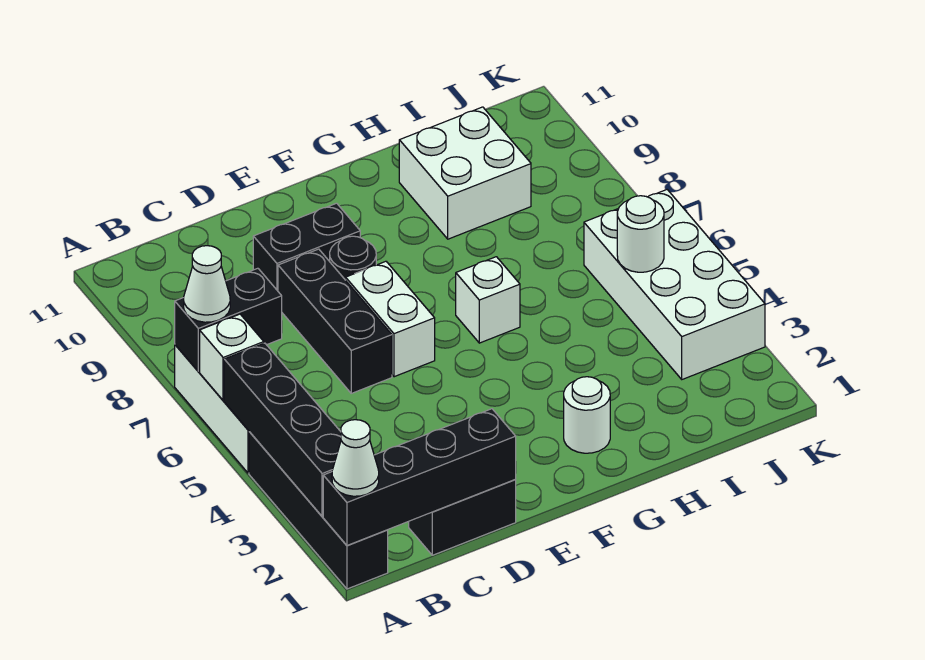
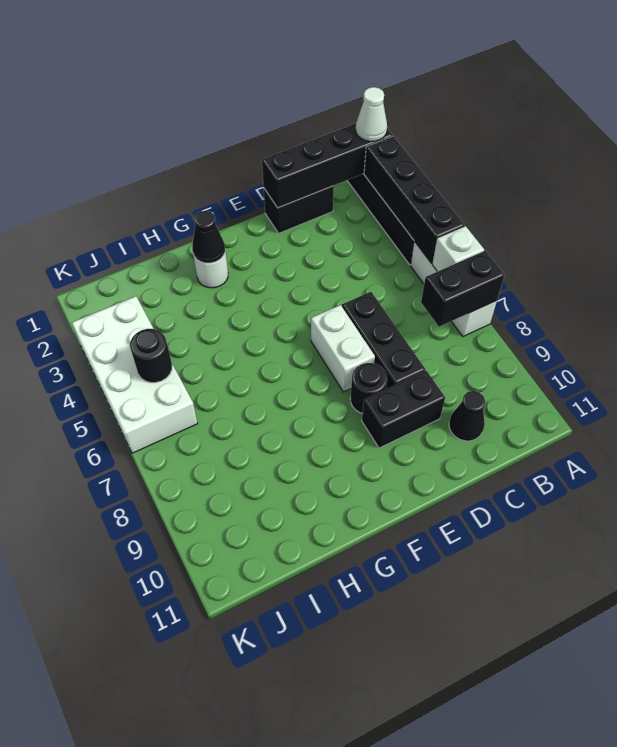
white 1x1 cone [184,246,230,322] -> none
none -> black 1x1 cone [449,391,485,441]
none -> black 1x1 cone [192,211,225,263]
white 1x1 brick [456,257,520,343] -> none
white 2x2 brick [399,107,531,239] -> none
white 1x1 round brick [617,196,664,272] -> black 1x1 round brick [130,329,172,383]

